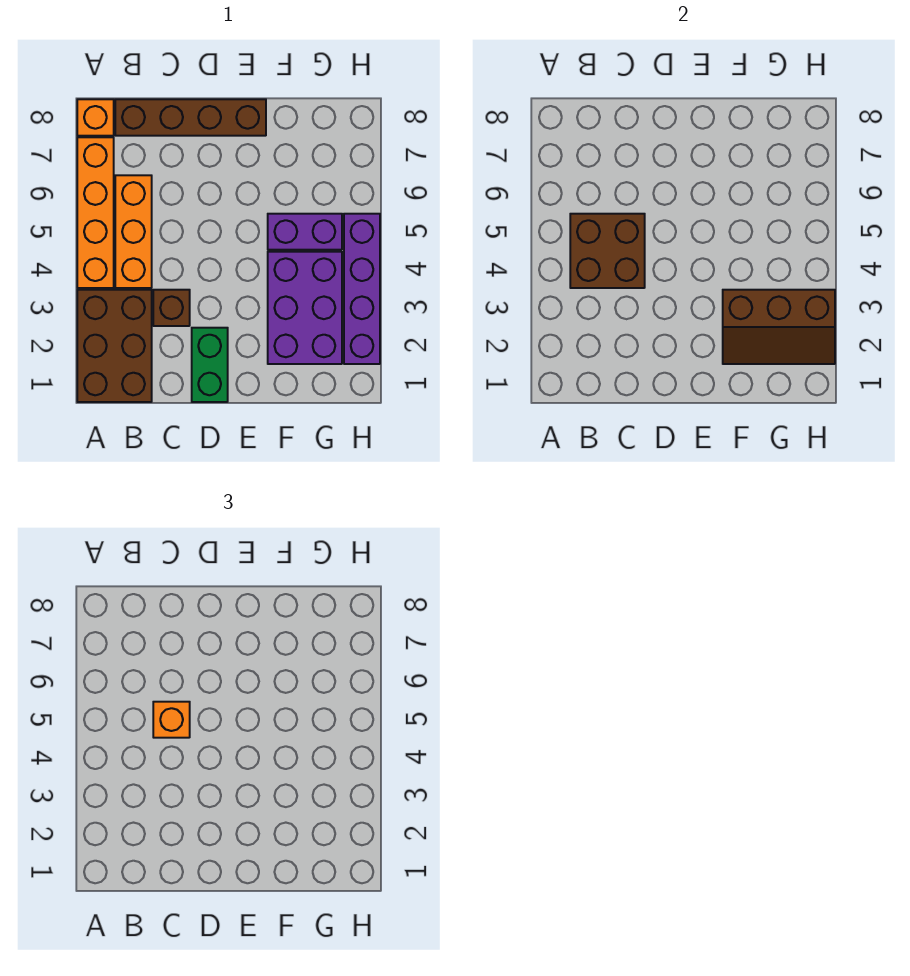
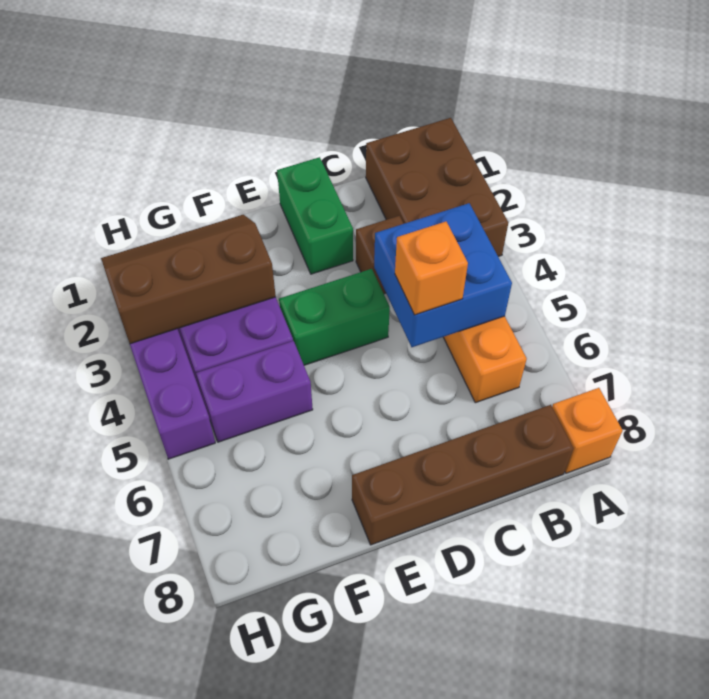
orange 1x4 brick [77,137,114,288] -> none
brown 2x2 brick [570,214,645,288] -> blue 2x2 brick [374,203,512,347]
none -> green 1x2 brick [279,269,390,365]

